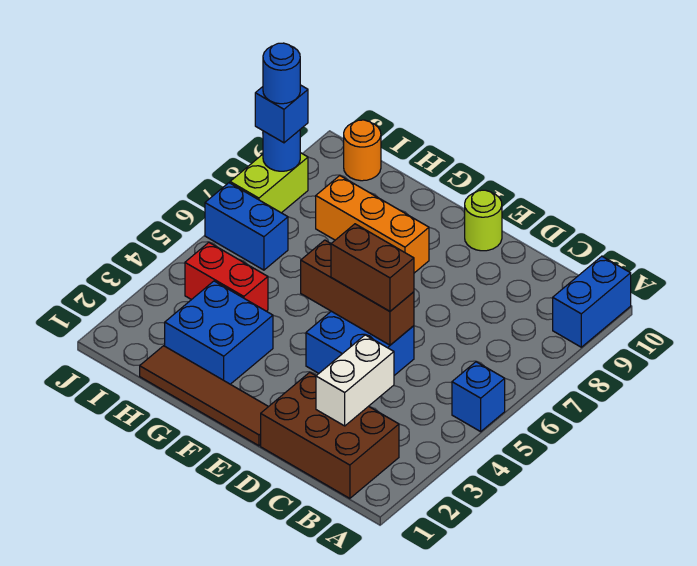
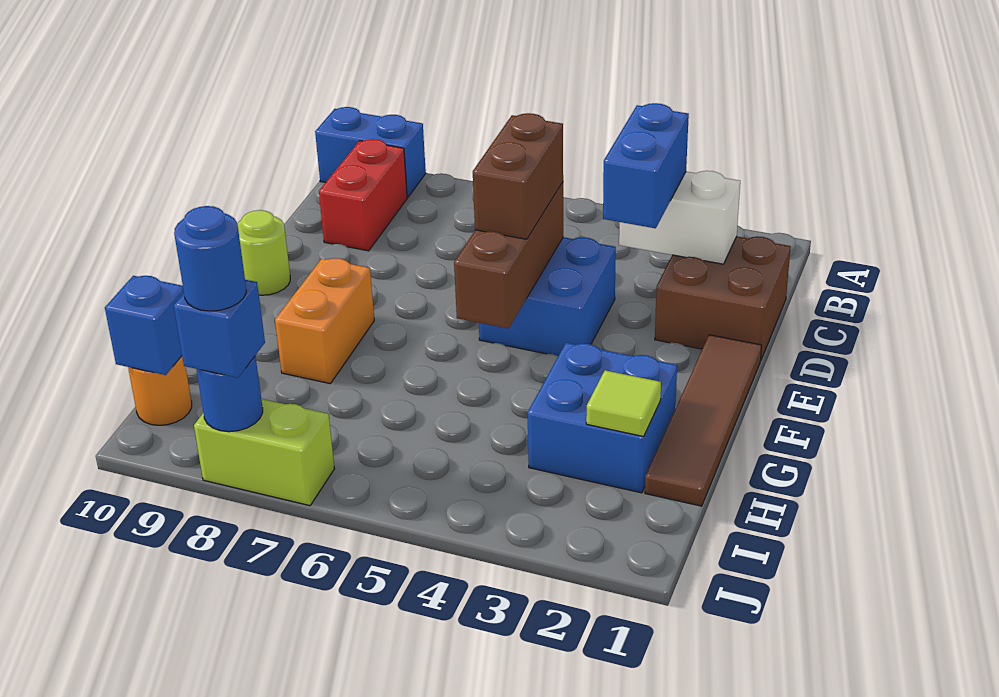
blue 1x1 brick [452,362,505,432] -> blue 1x1 brick moved to [105,276,184,375]
brown 2x3 brick [261,372,399,498] -> brown 2x2 brick [655,236,791,361]
orange 1x3 brick [316,176,429,273] -> orange 1x2 brick [275,258,374,384]
none -> lime 1x1 tile [586,370,661,436]
red 1x2 brick [185,243,268,311] -> red 1x2 brick moved to [319,139,407,251]
blue 1x2 brick [205,183,288,270] -> blue 1x2 brick moved to [603,103,689,228]

